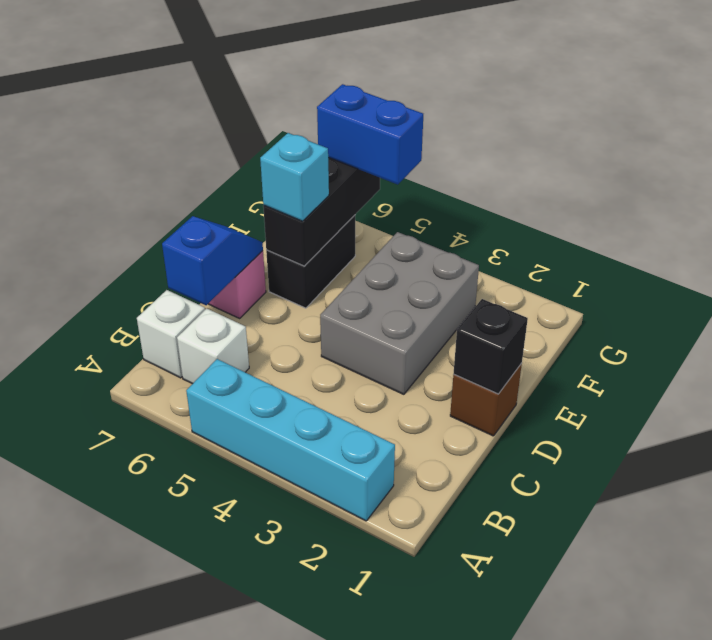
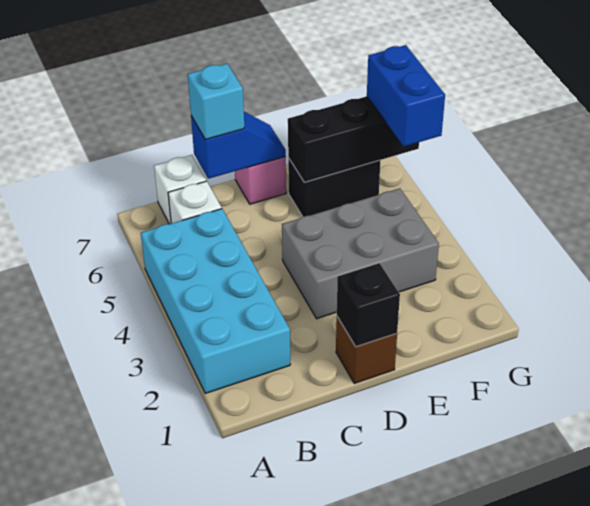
cyan 1x4 brick [186,359,395,521] -> cyan 2x4 brick [141,209,290,393]
cyan 1x1 brick [260,133,329,221] -> cyan 1x1 brick moved to [188,64,244,140]

